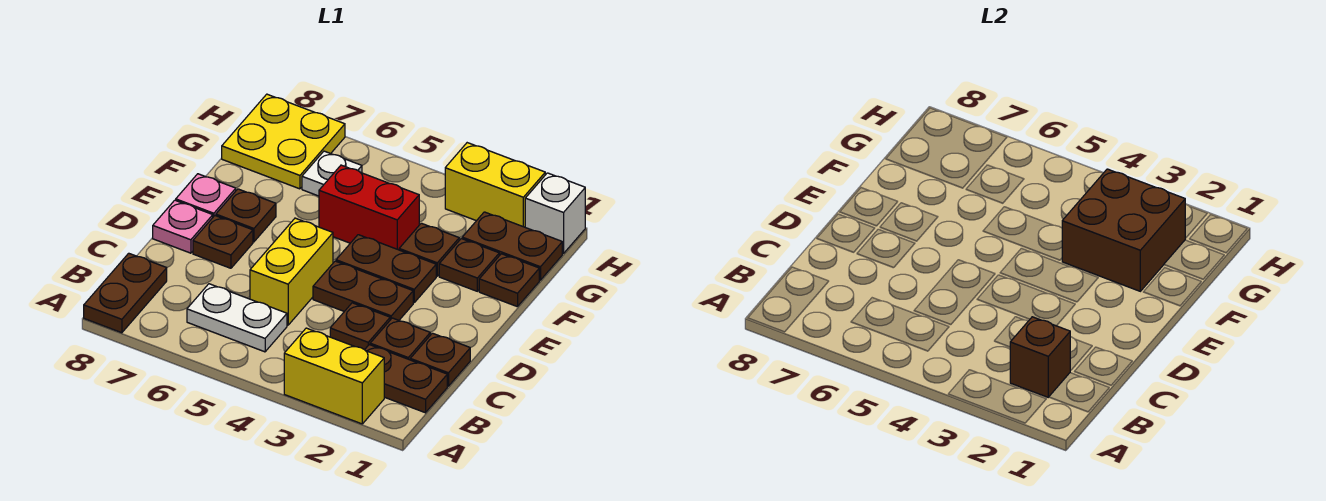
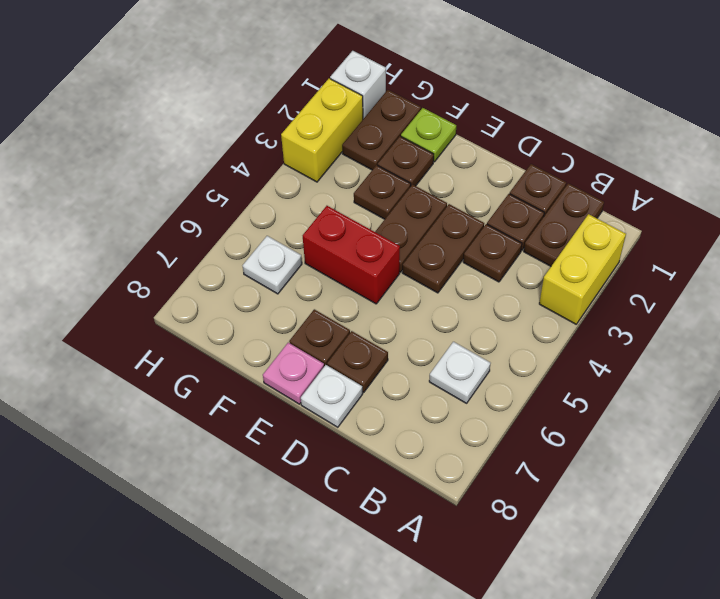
brown 1x2 plate [84,253,167,333] -> none
brown 1x1 brick [1010,317,1070,397] -> none
white 1x2 plate [187,284,287,352] -> white 1x1 plate [429,342,491,403]
yellow 1x2 brick [250,218,333,325] -> none
pink 1x1 plate [153,200,213,253] -> white 1x1 plate [301,365,363,427]
brown 1x1 plate [479,254,539,307] -> lime 1x1 plate [401,108,456,162]
brown 2x2 brick [1062,169,1186,291] -> none
red 1x2 brick [319,165,419,250] -> red 1x2 brick turned to [303,206,400,304]
yellow 2x2 plate [222,94,345,189] -> none

